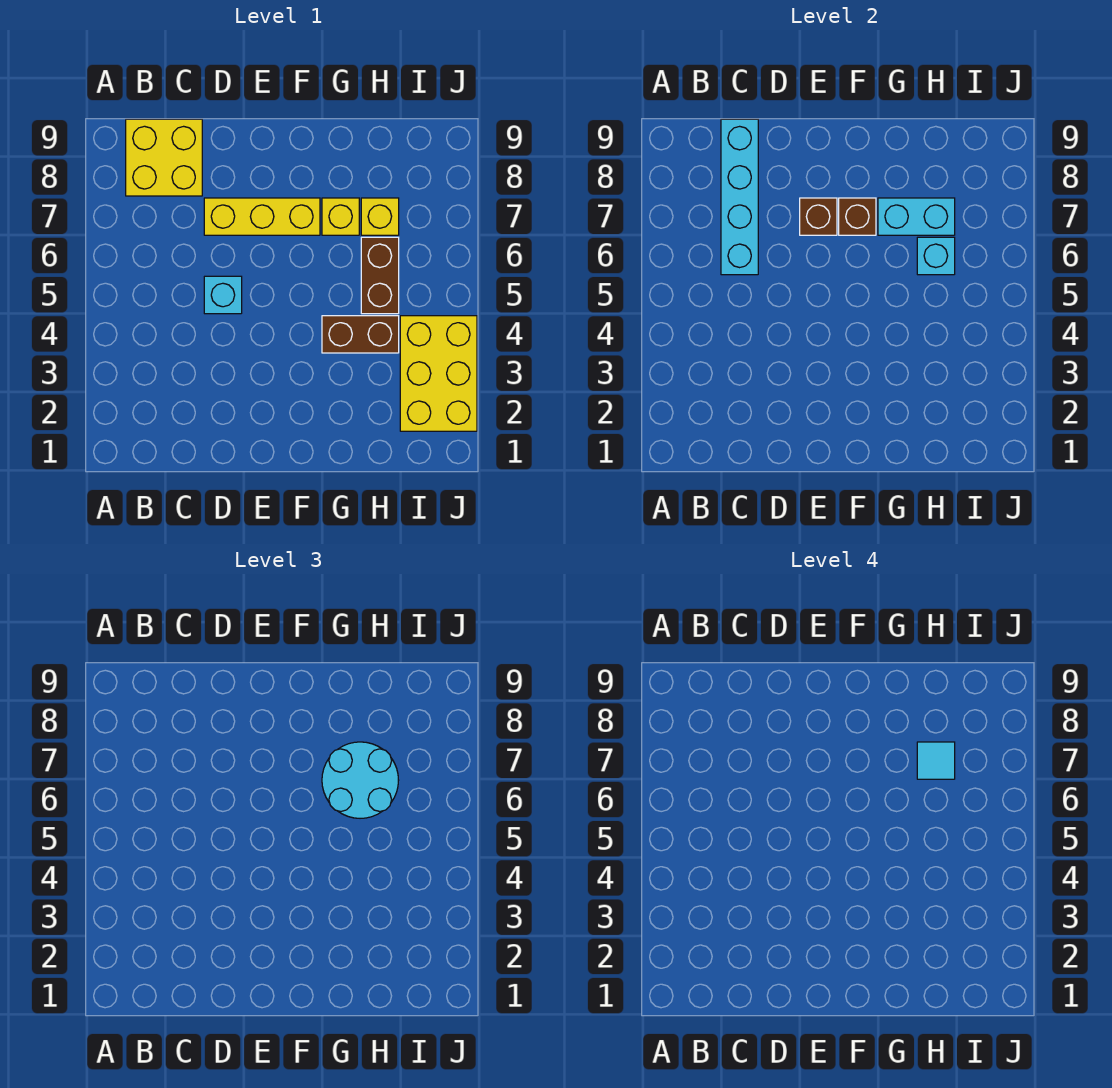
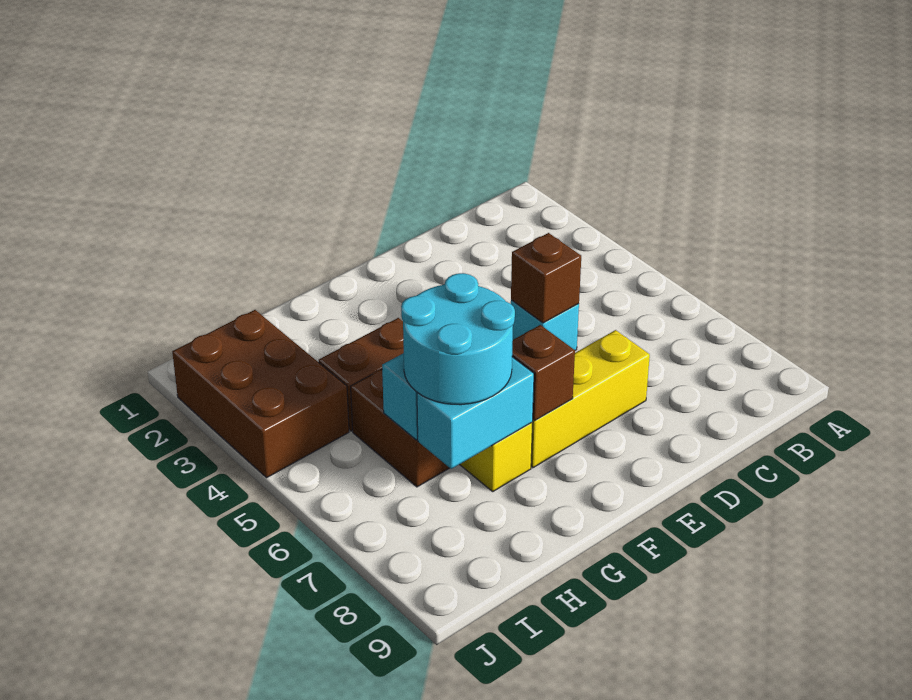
yellow 2x2 brick [126,119,202,196] -> none
cyan 1x4 brick [721,119,758,275] -> none
brown 1x1 brick [800,198,837,235] -> brown 1x1 brick moved to [511,233,581,323]
yellow 1x1 brick [361,198,399,235] -> none
cyan 1x1 tile [917,742,955,779] -> none
yellow 2x3 brick [400,316,477,431] -> brown 2x3 brick [172,310,349,478]

